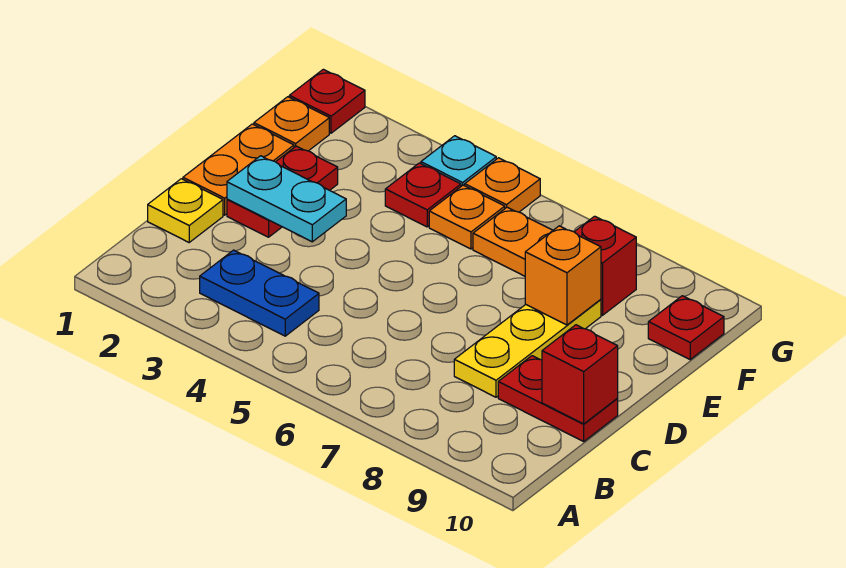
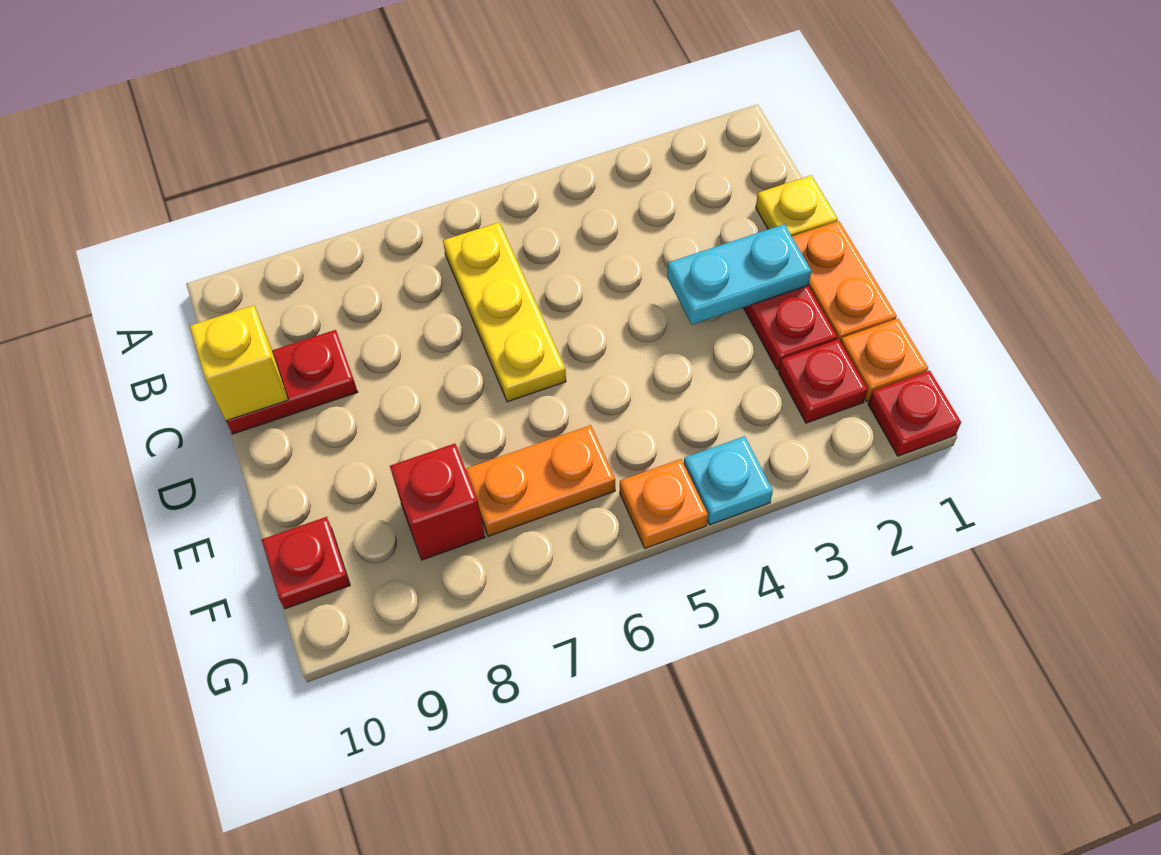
blue 1x2 plate [200,250,319,336] -> none
yellow 1x3 plate [454,300,601,397] -> yellow 1x3 plate moved to [443,222,566,402]
red 1x1 brick [542,325,618,424] -> yellow 1x1 brick [190,305,288,421]
orange 1x1 brick [525,226,601,325] -> none
red 1x1 plate [385,163,461,227] -> red 1x1 plate moved to [779,339,868,423]
orange 1x1 plate [429,185,505,249] -> none

